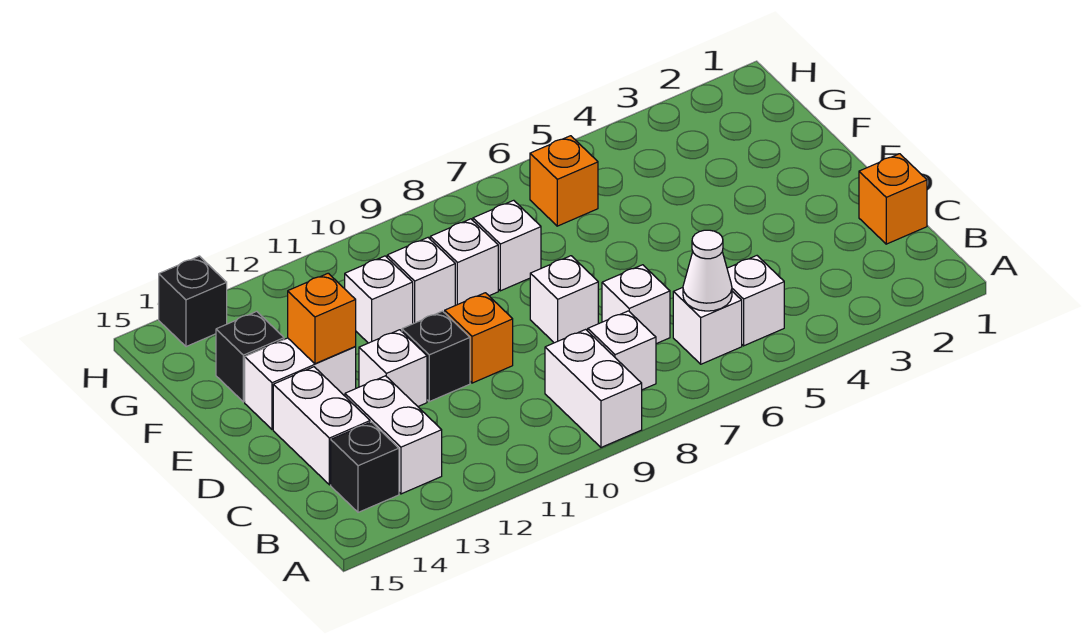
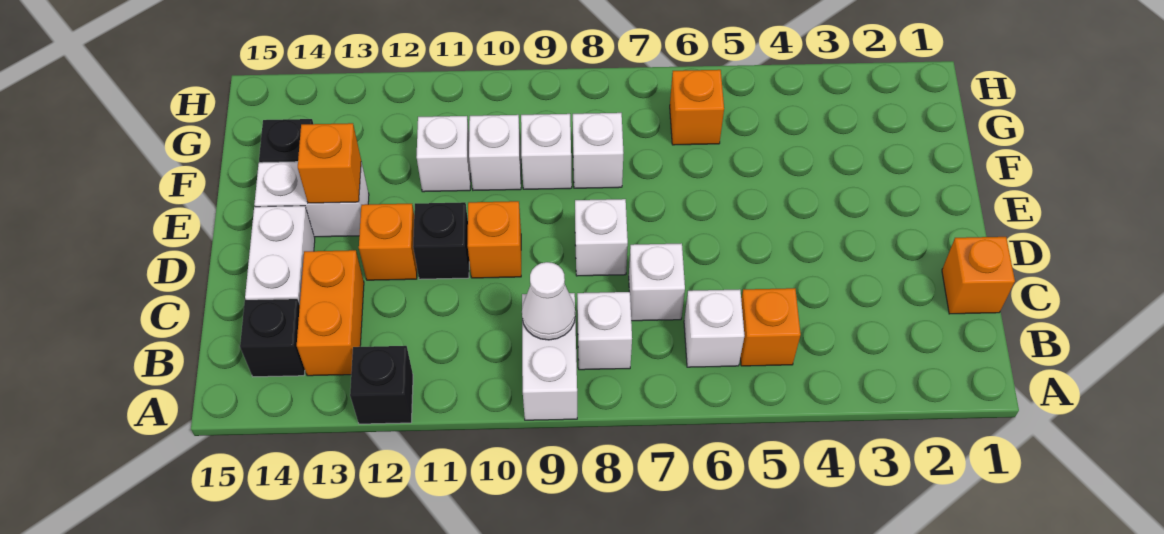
white 1x1 brick [727,256,784,346] -> orange 1x1 brick [740,288,801,366]
white 1x1 cone [683,230,732,311] -> white 1x1 cone moved to [522,262,575,340]
white 1x2 brick [345,376,442,494] -> orange 1x2 brick [297,250,364,376]
white 1x1 brick [359,330,427,406] -> orange 1x1 brick [359,204,417,280]
black 1x1 brick [159,256,227,347] -> black 1x1 brick moved to [350,346,413,424]

